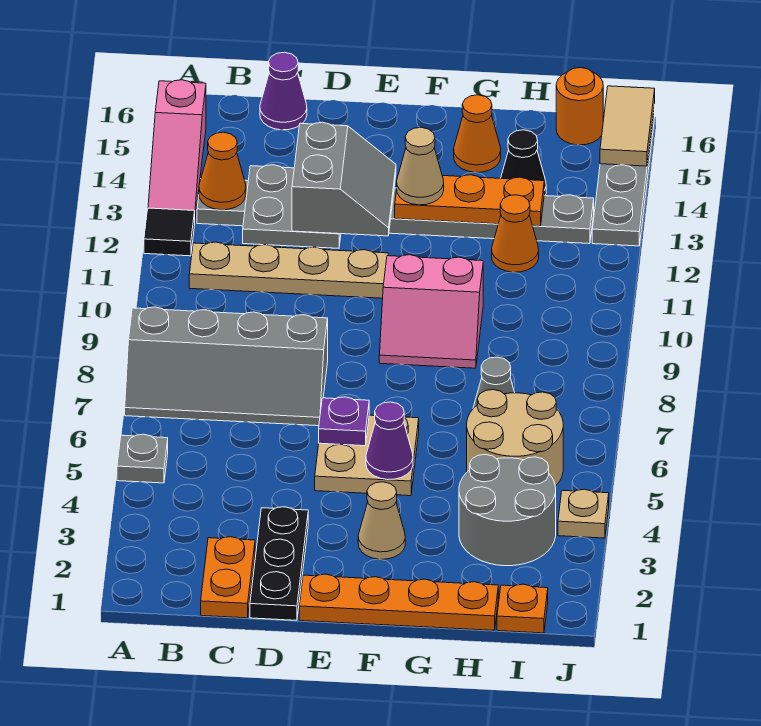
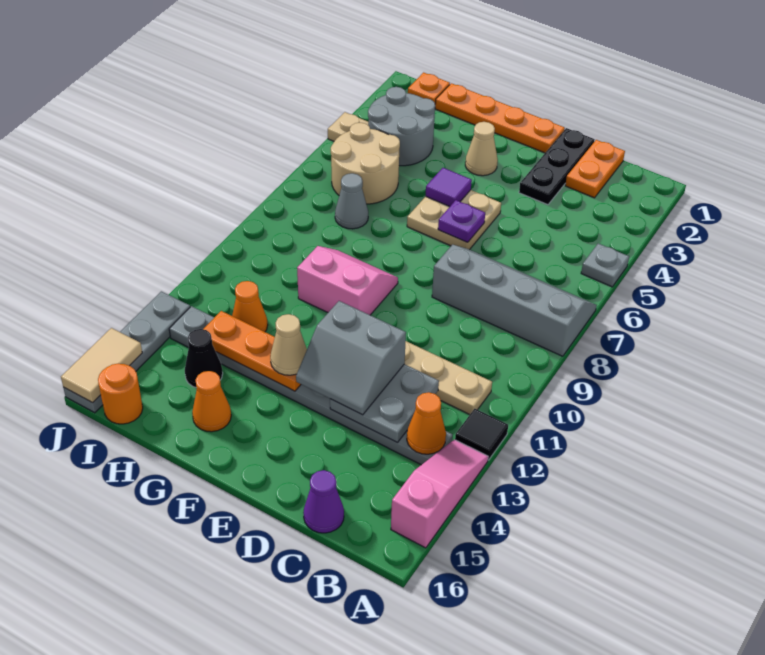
grey 2x2 slope [292,122,396,236] -> grey 2x2 slope turned to [296,301,406,415]
purple 1x1 cone [366,402,413,480] -> purple 1x1 tile [426,168,472,207]

